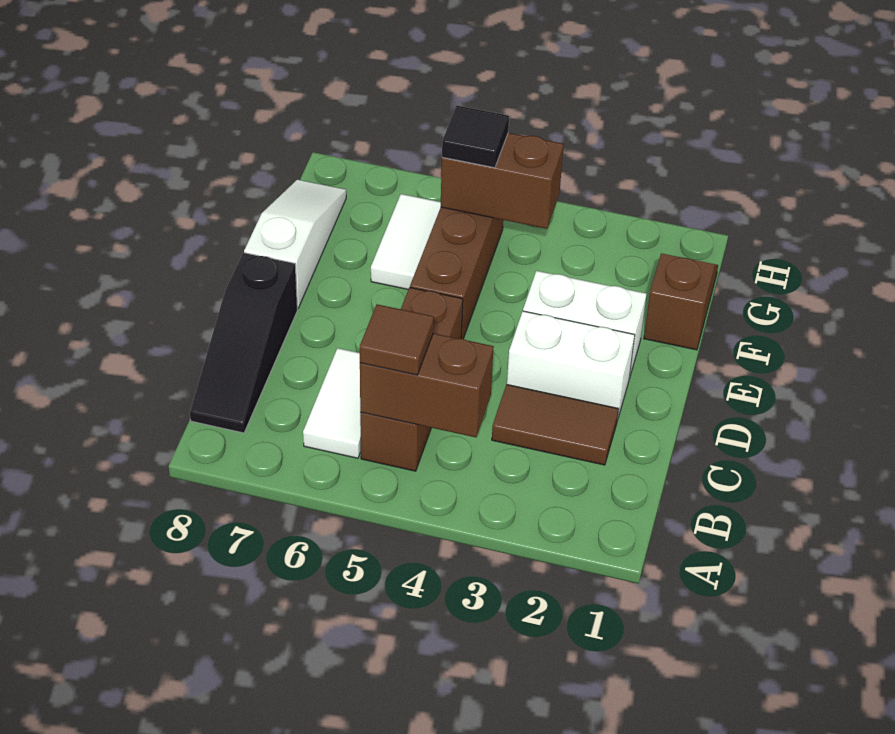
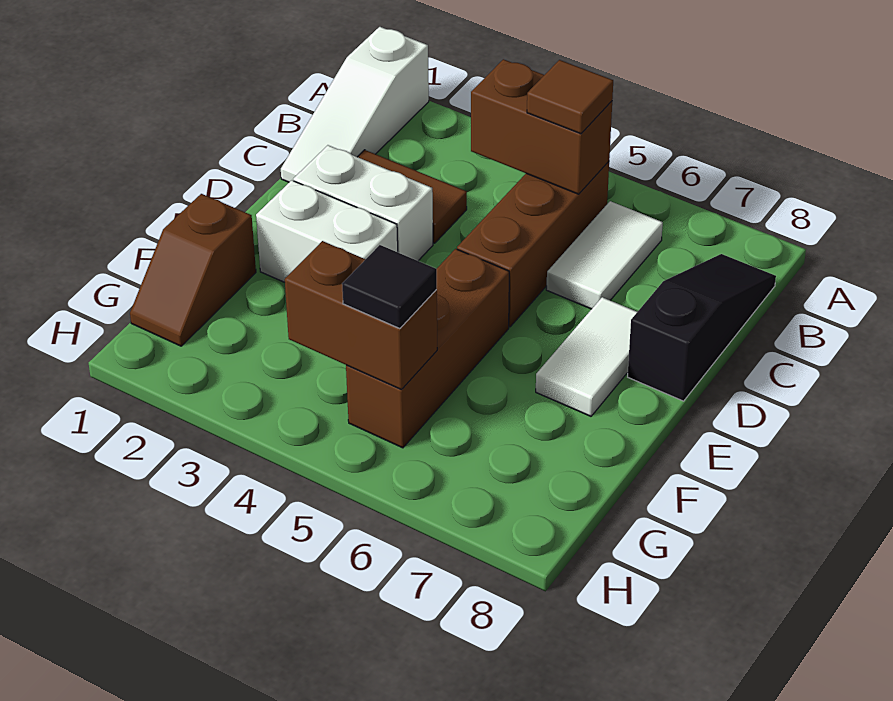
white 1x3 slope [244,180,346,309] -> white 1x3 slope moved to [281,27,429,182]
white 1x2 tile [371,194,441,289] -> white 1x2 tile moved to [536,297,637,416]

